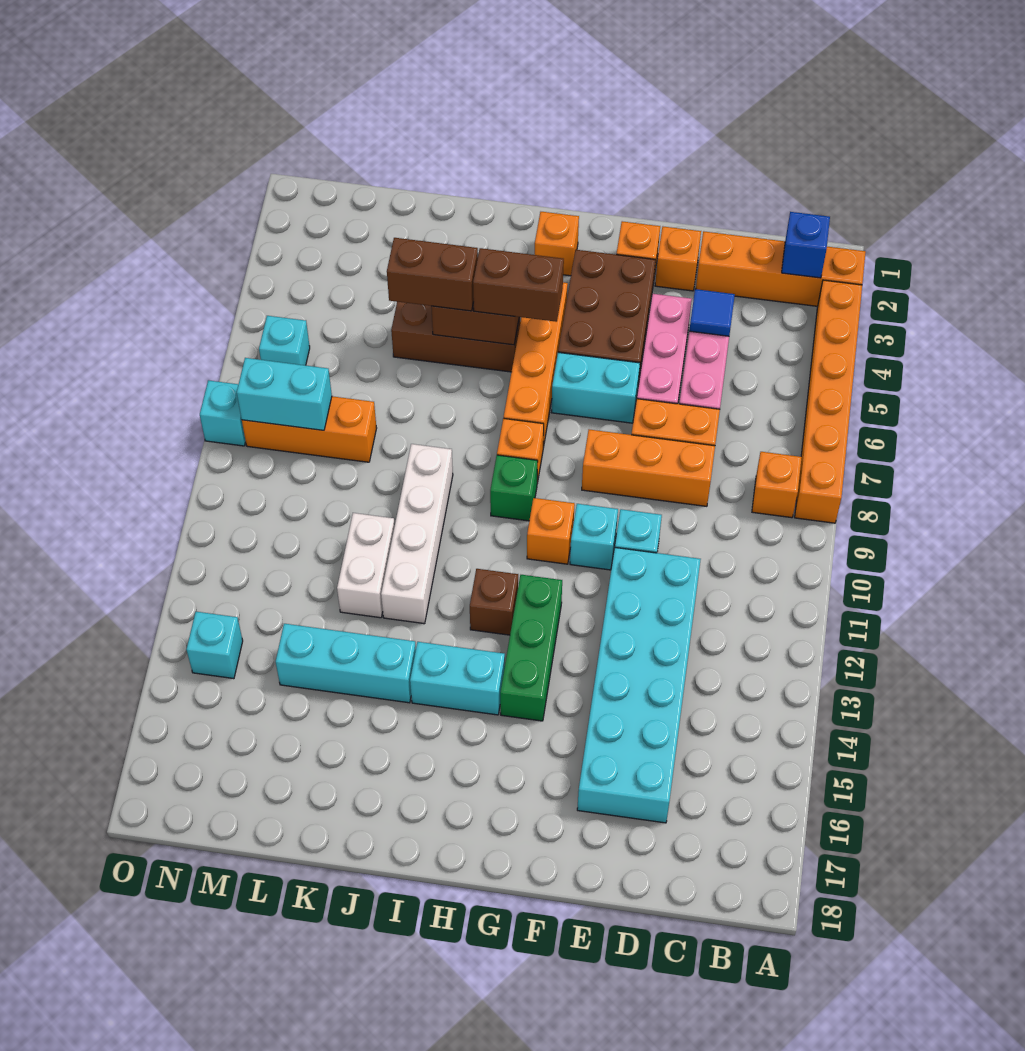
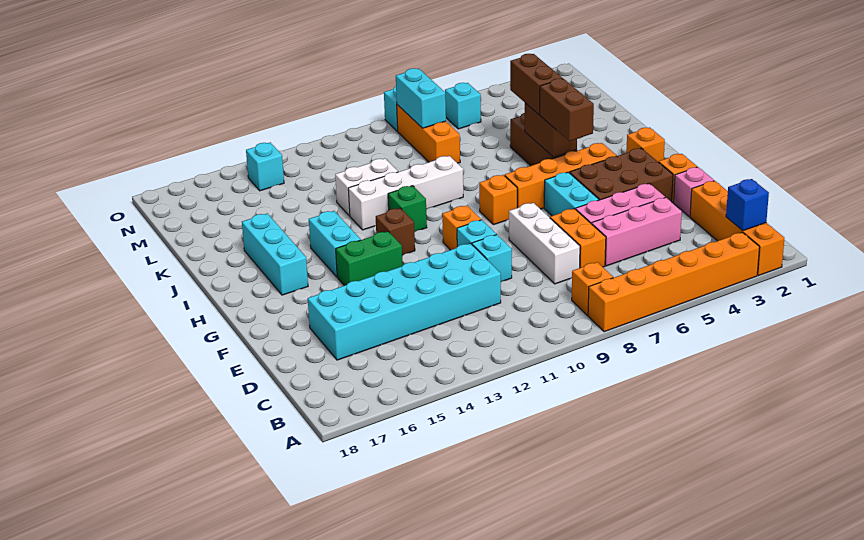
blue 1x1 tile [689,289,735,336] -> none
orange 1x3 brick [582,430,715,506] -> white 1x3 brick [509,203,580,284]
orange 1x1 brick [655,227,701,291] -> pink 1x1 brick [674,167,714,217]
green 1x3 brick [500,575,562,721] -> green 1x2 brick [336,231,403,286]
green 1x1 brick [490,455,538,521] -> green 1x1 brick moved to [388,186,427,232]
cyan 1x3 brick [276,624,416,703] -> cyan 1x3 brick moved to [242,213,308,295]

